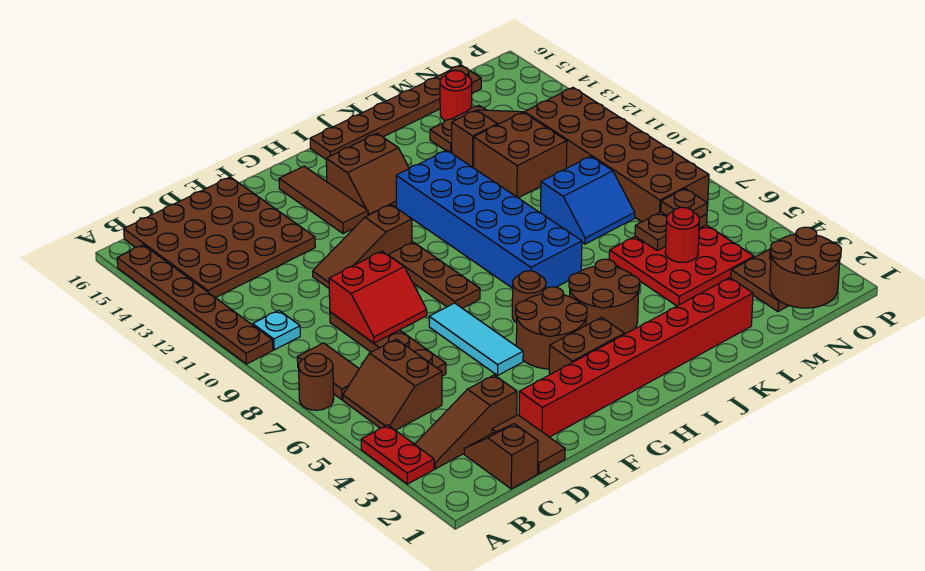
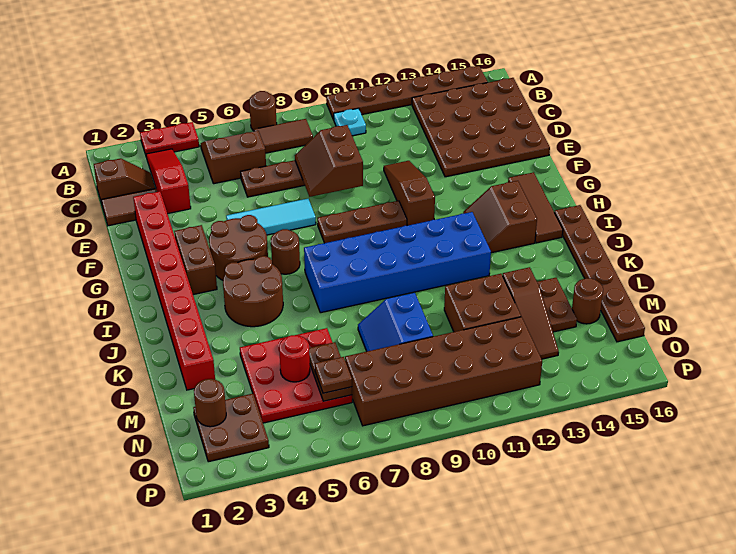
brown 1x3 slope [415,375,517,469] -> red 1x3 slope [146,149,191,214]
red 2x2 slope [329,251,427,343] -> brown 2x2 slope [295,125,363,197]
brown 1x3 tile [279,166,368,234] -> brown 1x3 tile turned to [508,172,563,243]
red 1x1 round brick [440,70,472,121] -> brown 1x1 round brick [572,278,603,324]
brown 2x2 round brick [770,227,841,308] -> brown 1x1 round brick [194,379,226,427]

